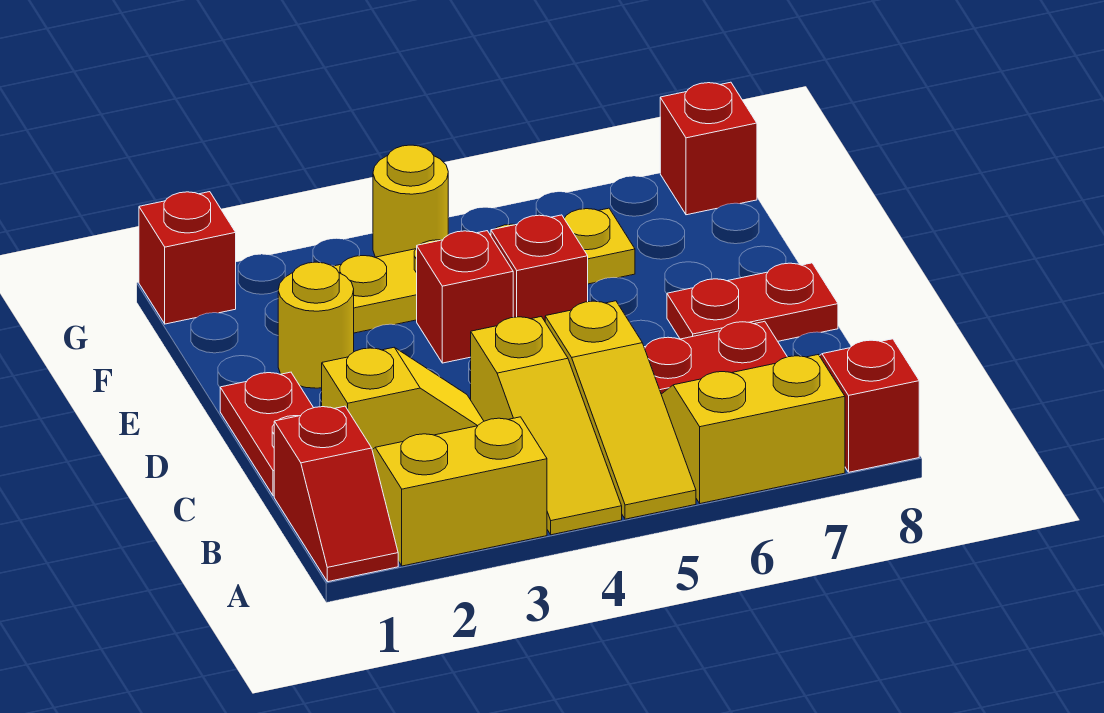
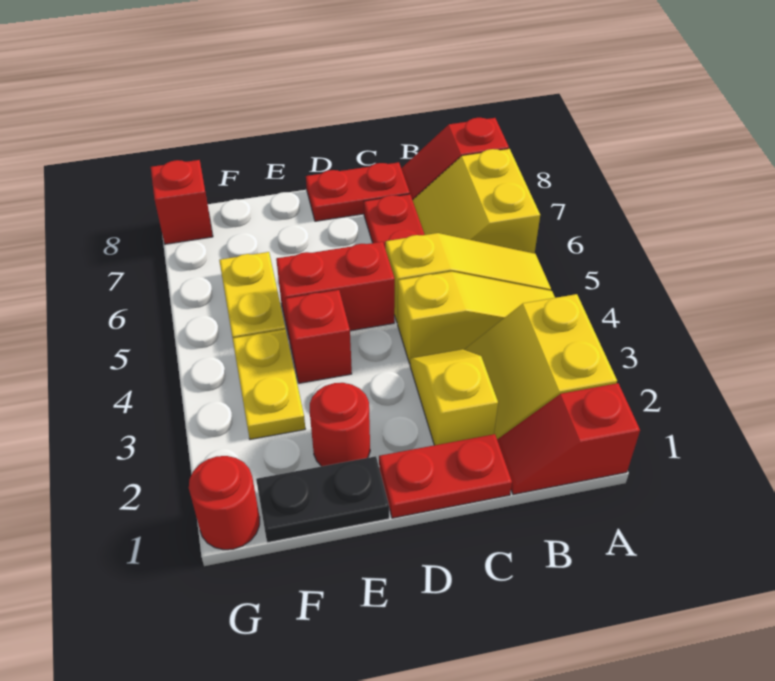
red 1x2 slope [274,406,398,582] -> red 1x2 slope turned to [497,383,640,495]
red 1x2 plate [667,263,838,341] -> red 1x2 plate turned to [306,162,410,221]
none -> black 1x2 plate [256,456,389,543]
yellow 1x1 round brick [278,262,354,388] -> red 1x1 round brick [310,383,370,466]
red 1x1 brick [491,215,588,321] -> red 1x2 brick [276,242,395,341]
red 1x1 brick [139,192,236,324] -> red 1x1 round brick [189,456,260,550]
yellow 1x1 round brick [373,145,448,257] -> none

